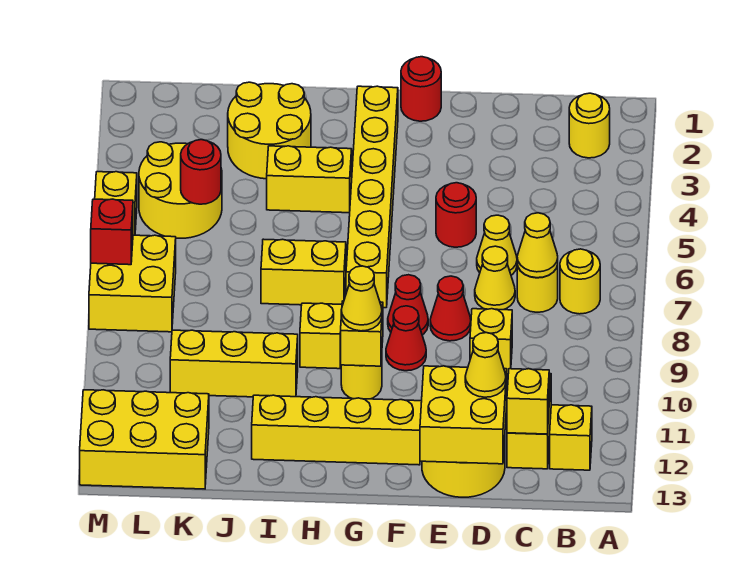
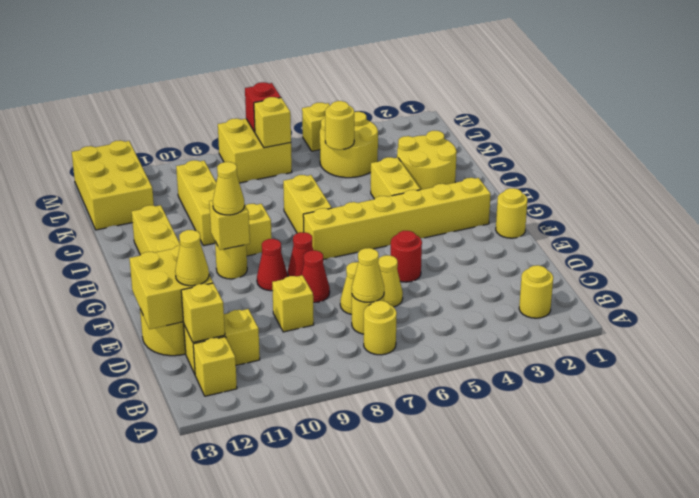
red 1x1 round brick [401,57,441,121] -> yellow 1x1 round brick [496,188,527,238]
red 1x1 round brick [181,140,221,204] -> yellow 1x1 round brick [325,101,354,150]
none -> yellow 1x1 brick [254,97,291,148]

